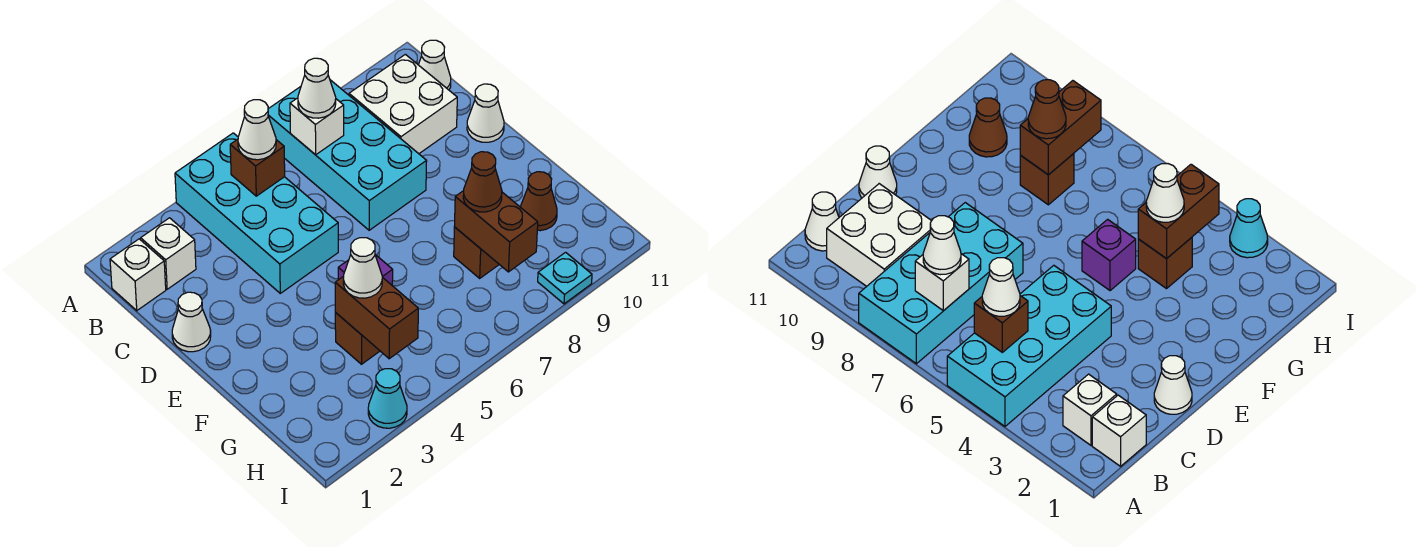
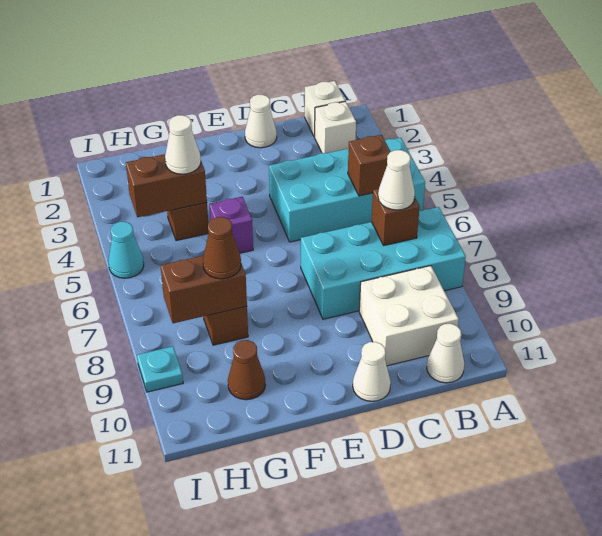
white 1x1 cone [238,100,276,160] -> none
white 1x1 brick [290,98,344,155] -> brown 1x1 brick [372,188,420,246]
cyan 1x1 cone [368,369,407,428] -> cyan 1x1 cone moved to [108,222,144,278]

